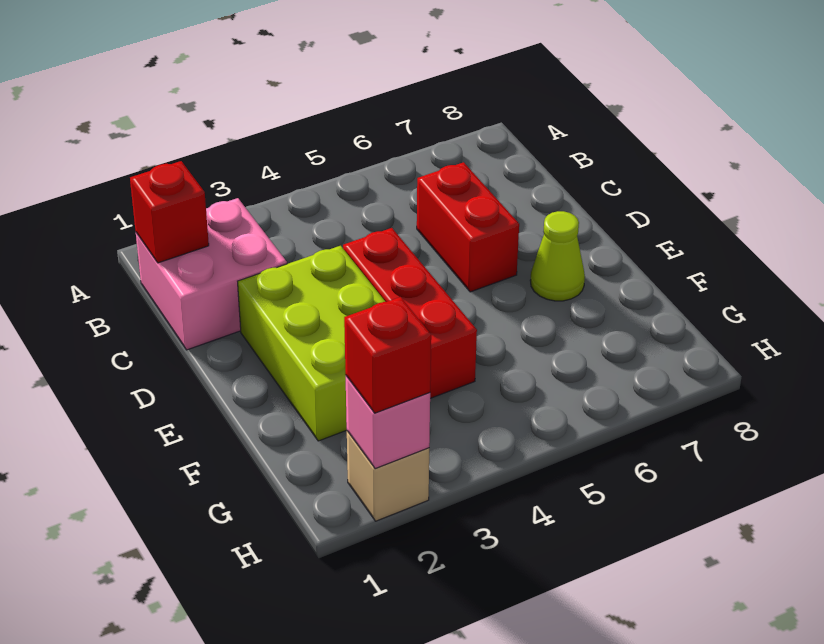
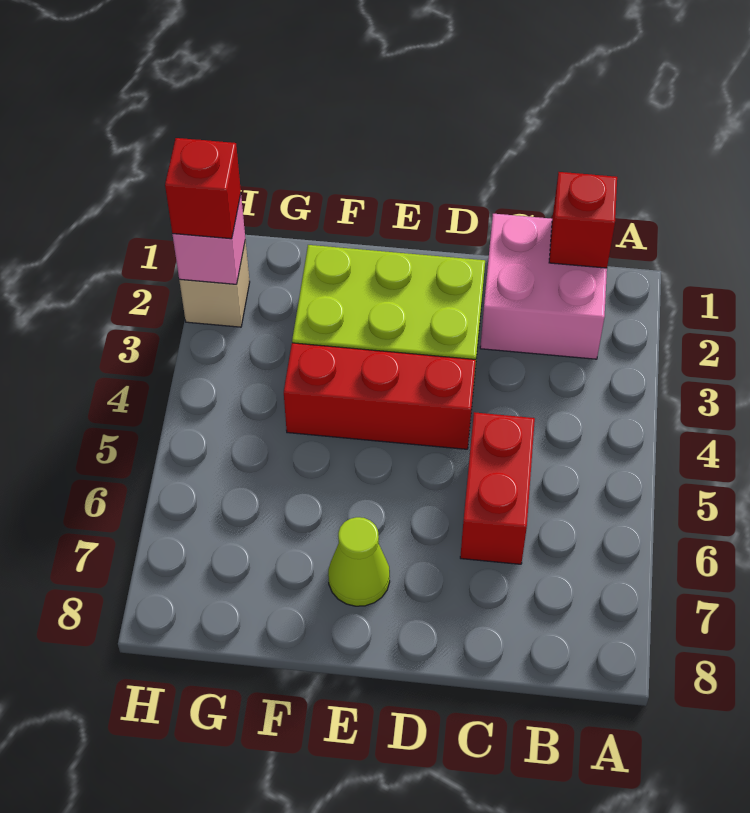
red 1x2 brick [417,162,519,292] -> red 1x2 brick turned to [460,412,535,564]

